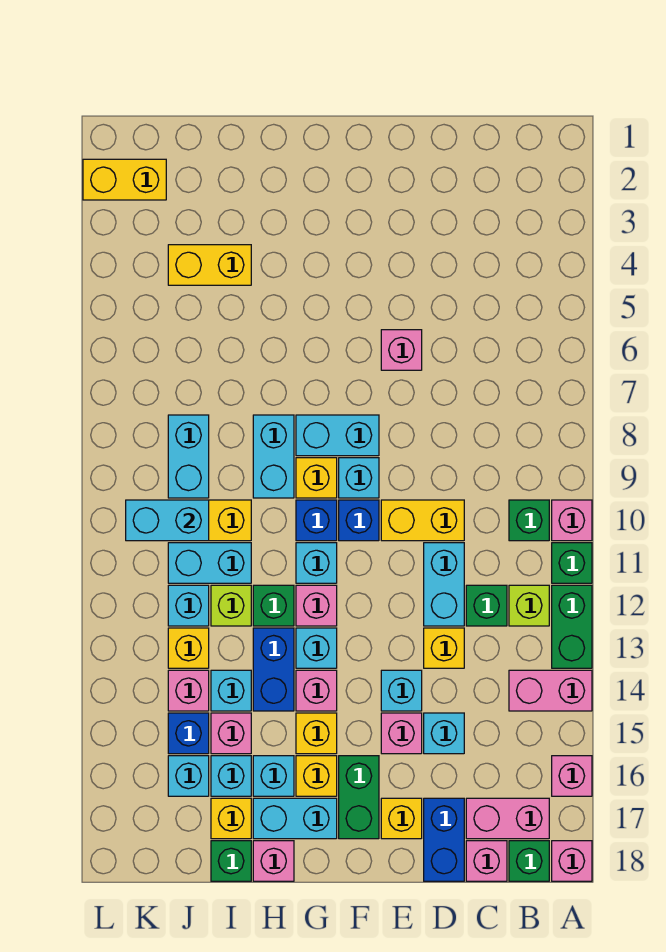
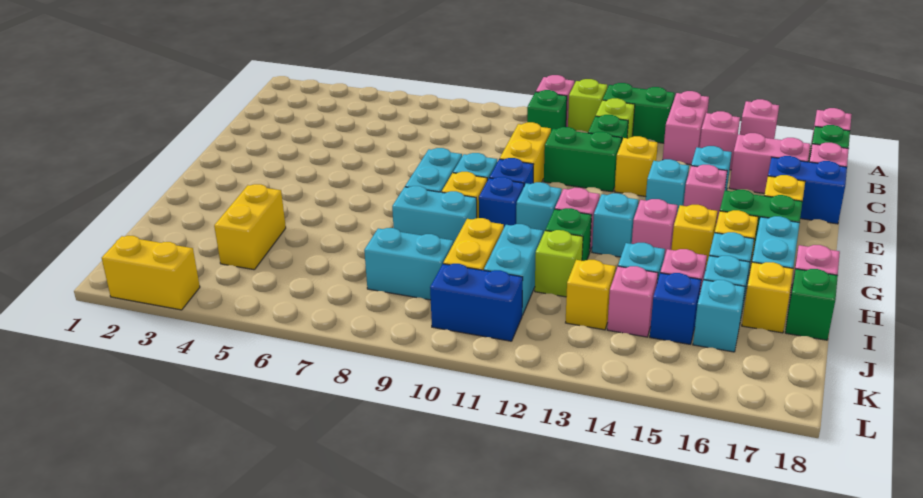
green 1x1 brick [552,543,592,583] -> lime 1x1 brick [568,79,607,132]
pink 1x2 brick [466,798,549,839] -> pink 1x2 brick turned to [729,133,810,194]
cyan 1x2 brick [424,543,464,626] -> green 1x2 brick [544,127,622,192]
pink 1x1 brick [381,330,422,370] -> pink 1x1 brick moved to [700,111,740,170]
blue 1x2 brick [253,628,294,711] -> blue 1x2 brick moved to [430,264,523,341]
cyan 1x2 brick [126,500,209,541] -> none
cyan 1x1 brick [168,585,209,626] -> none
yellow 1x2 brick [83,159,166,200] -> yellow 1x2 brick turned to [102,236,200,310]

